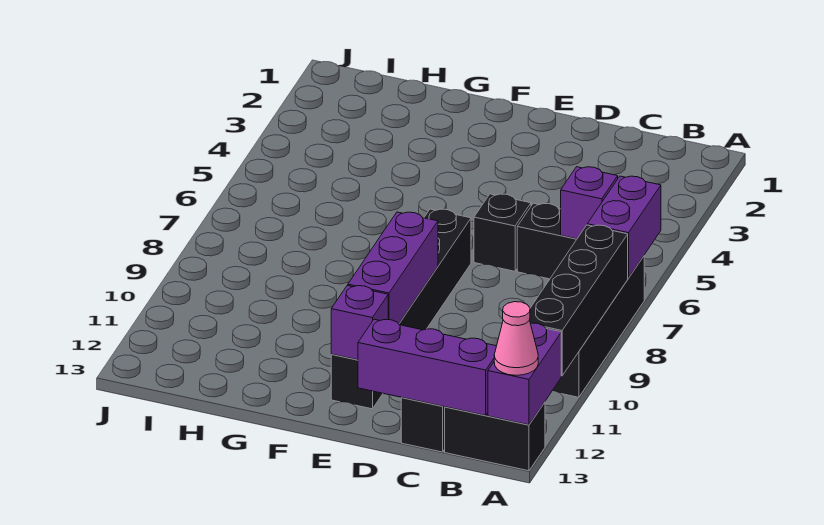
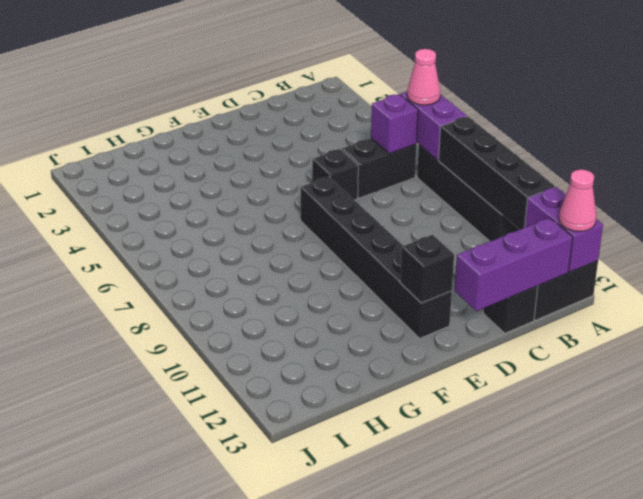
none -> pink 1x1 cone [407,49,440,105]
purple 1x3 brick [348,212,438,324] -> none
purple 1x1 brick [331,286,388,360] -> black 1x1 brick [400,235,454,303]

